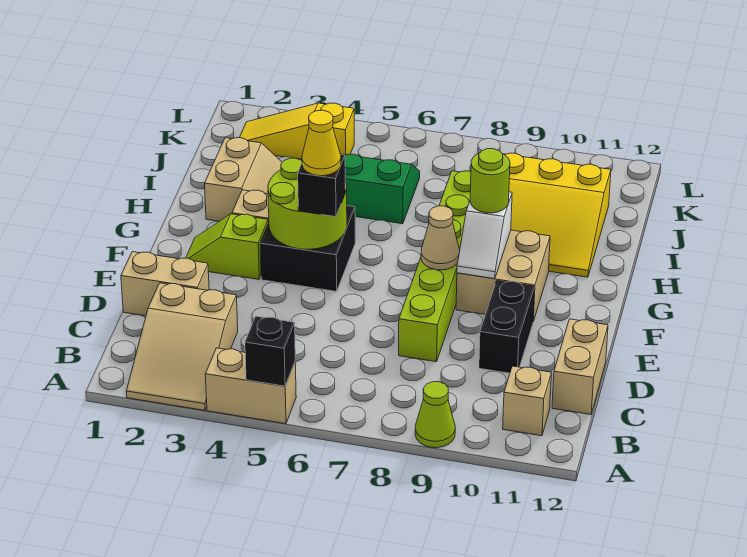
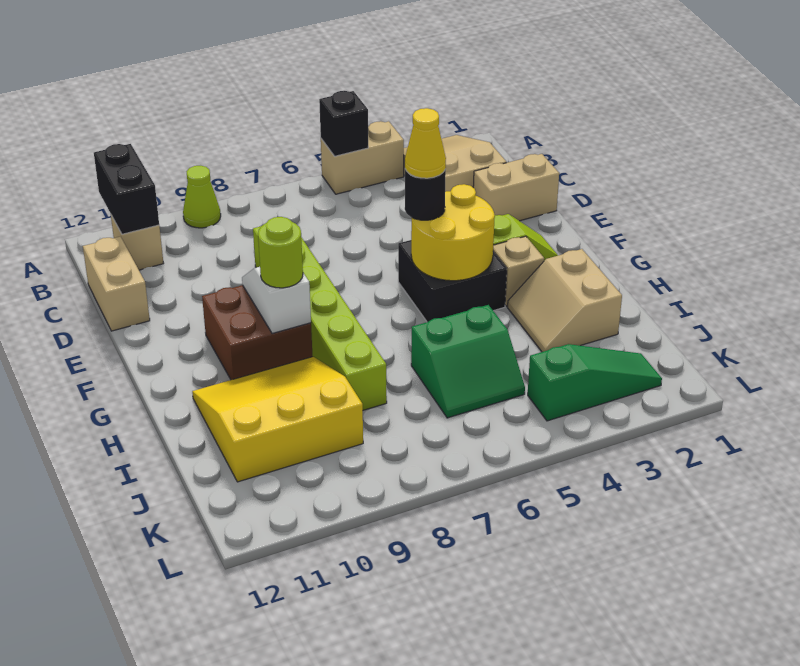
black 1x2 brick [479,281,535,373] -> black 1x2 brick moved to [94,144,159,234]
lime 2x2 round brick [268,158,347,249] -> yellow 2x2 round brick [411,184,495,281]
black 1x1 brick [298,155,345,217] -> black 1x1 round brick [405,169,446,220]
tan 1x1 cone [421,206,460,270] -> none
tan 2x2 brick [456,230,550,321] -> brown 2x2 brick [202,285,313,380]
yellow 1x3 slope [239,103,354,159] -> green 1x3 slope [528,344,662,421]

